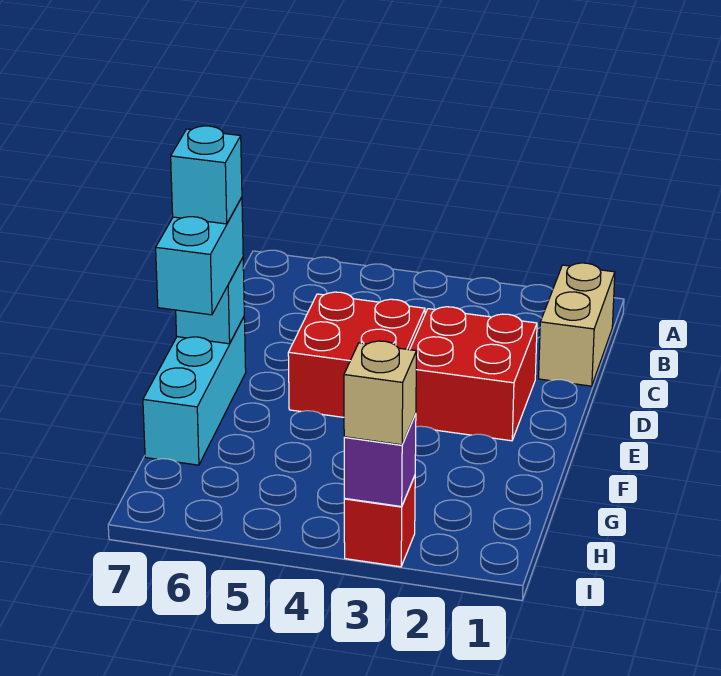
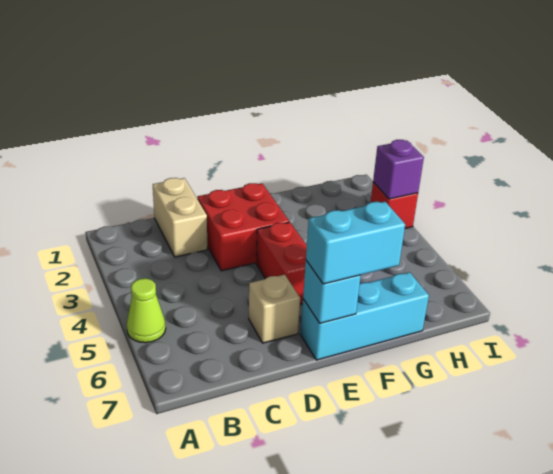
none -> lime 1x1 cone [127,278,166,343]
tan 1x2 brick [539,263,615,386] -> tan 1x2 brick turned to [153,178,207,257]
red 2x2 brick [288,292,425,417] -> red 1x2 brick [256,222,307,304]
cyan 1x1 brick [171,126,242,224] -> none
tan 1x1 brick [344,341,417,445] -> tan 1x1 brick moved to [249,275,300,343]

